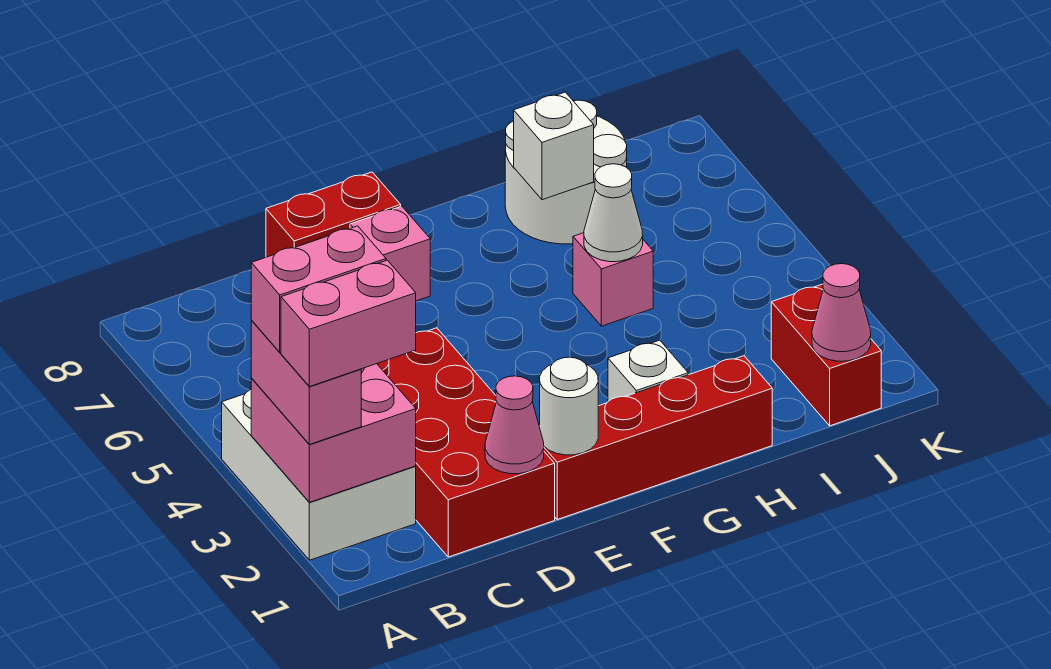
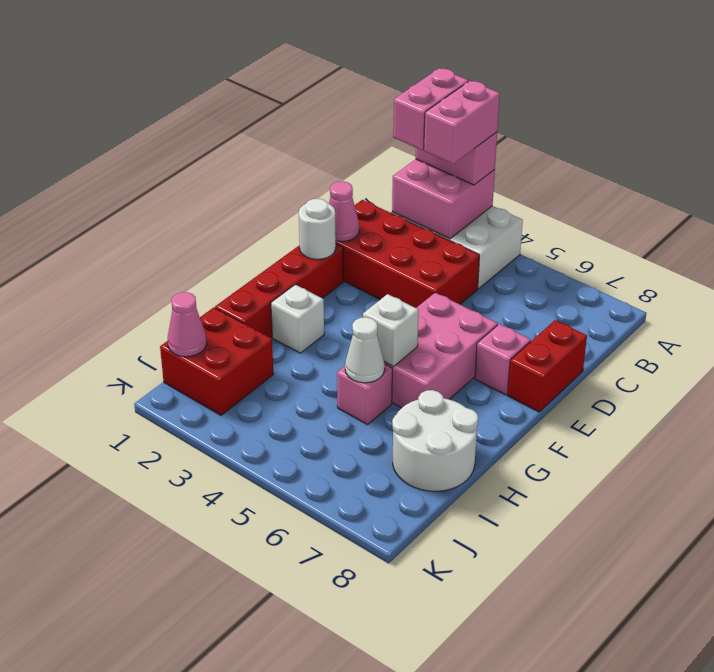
none -> pink 2x3 brick [384,293,498,408]
white 1x1 brick [514,92,594,200] -> white 1x1 brick moved to [363,294,419,366]
red 1x2 brick [771,284,881,426] -> red 2x2 brick [160,307,273,415]

